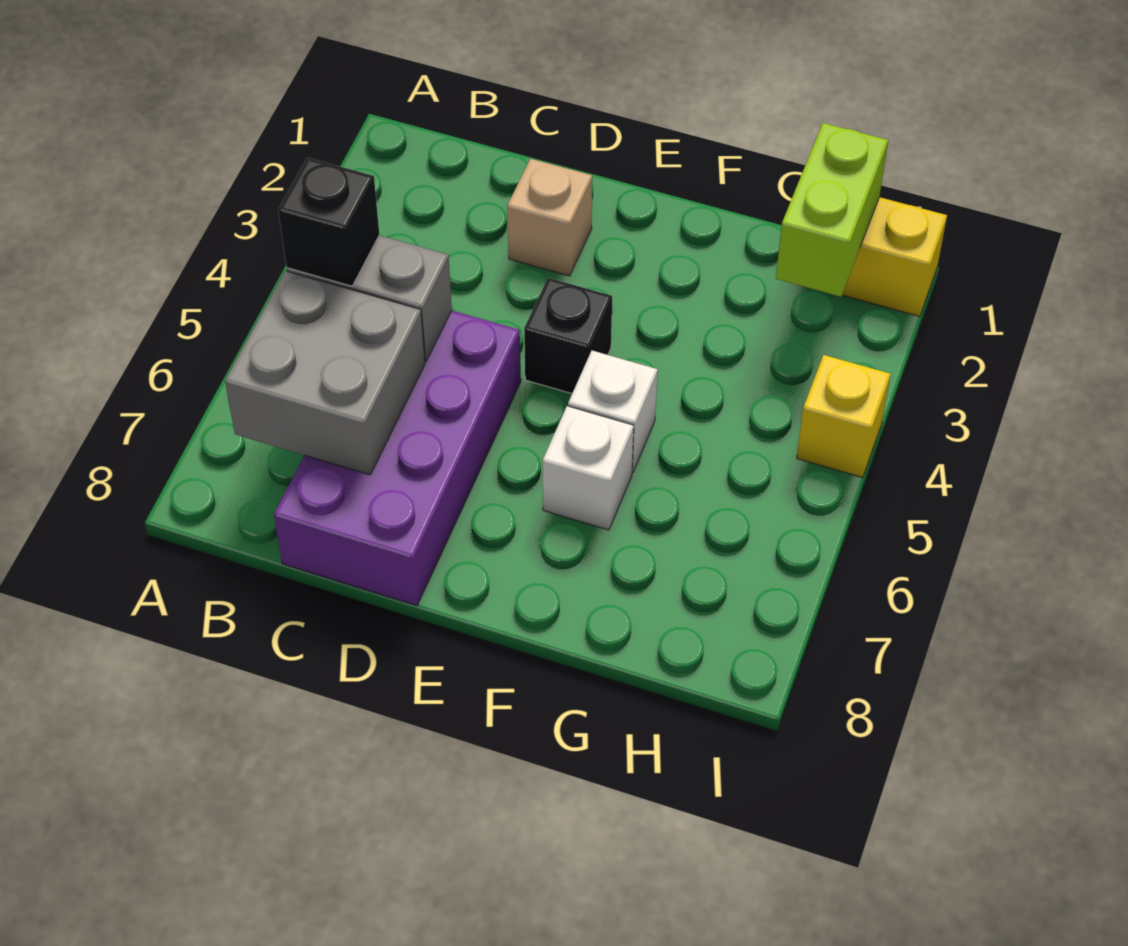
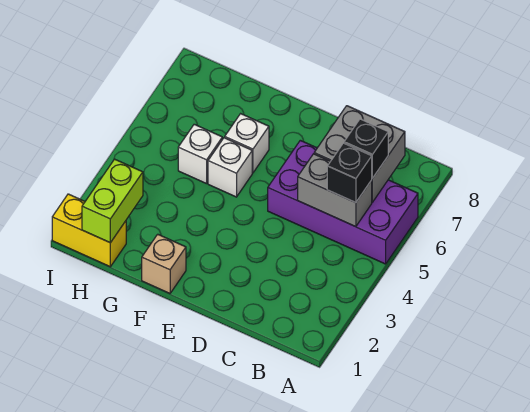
purple 2x4 brick [274,311,521,606] -> purple 2x4 brick turned to [268,140,418,264]
tan 1x1 brick [507,159,592,276] -> tan 1x1 brick moved to [142,234,186,293]
black 1x1 brick [524,278,612,394] -> black 1x1 brick moved to [344,119,388,178]
none -> white 1x1 brick [178,124,222,184]
yellow 1x1 brick [797,355,891,478] -> none

